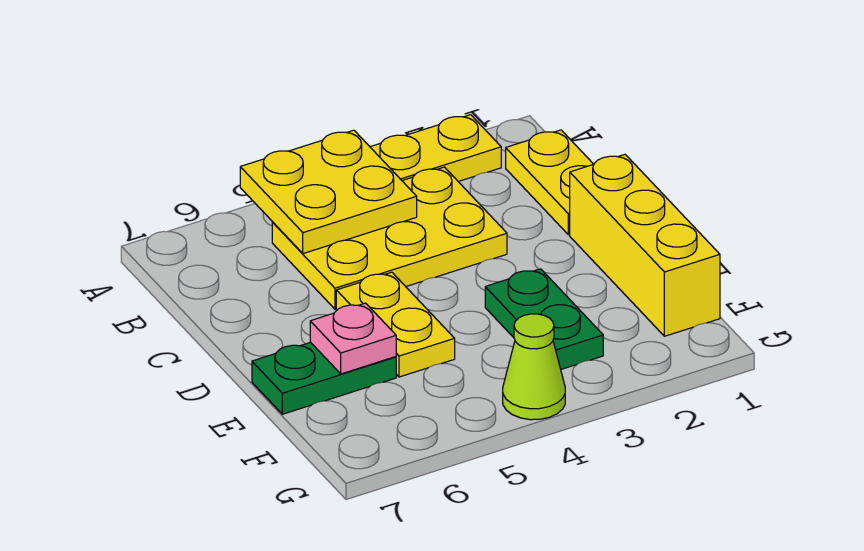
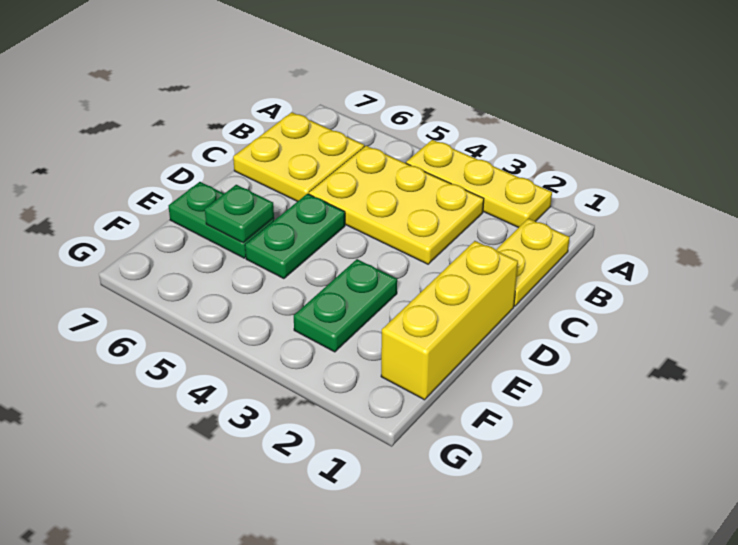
yellow 2x2 plate [240,130,417,254] -> yellow 2x2 plate moved to [233,112,364,202]
yellow 1x2 plate [336,272,455,377] -> green 1x2 plate [245,194,345,279]
pink 1x1 plate [310,303,396,374] -> green 1x1 plate [205,185,274,243]
lime 1x1 cone [503,314,565,420] -> none

